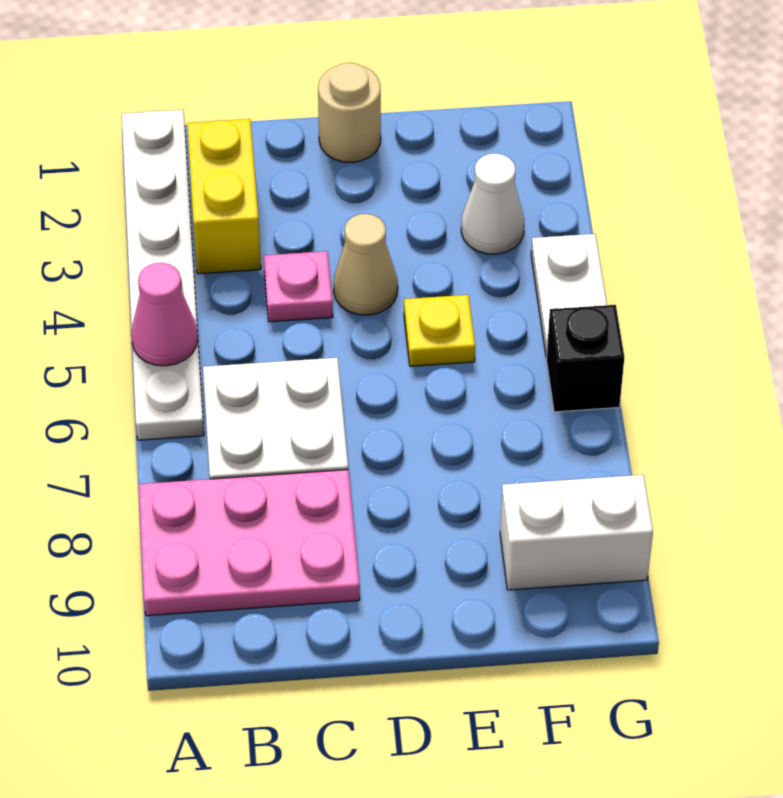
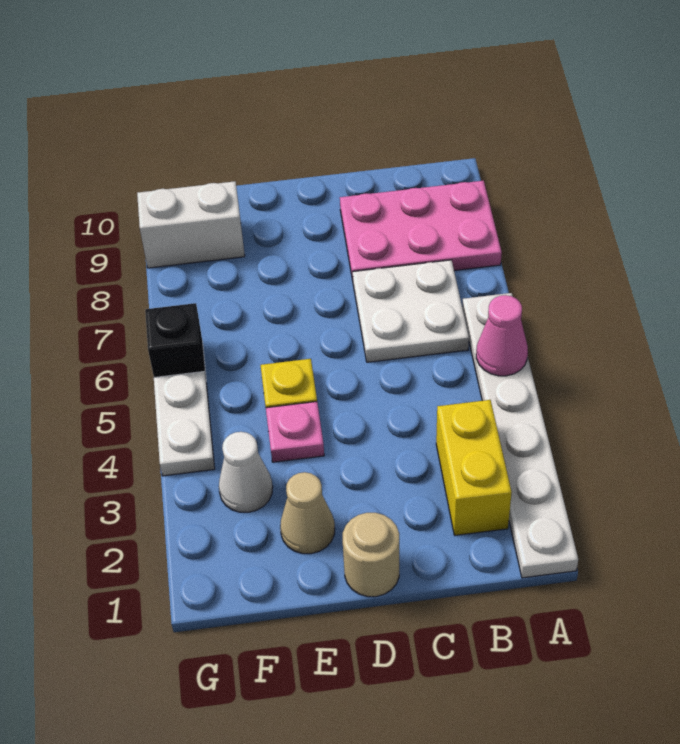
pink 1x1 plate [264,251,333,322] -> pink 1x1 plate moved to [266,402,324,462]
tan 1x1 cone [334,214,398,315] -> tan 1x1 cone moved to [280,472,335,554]

